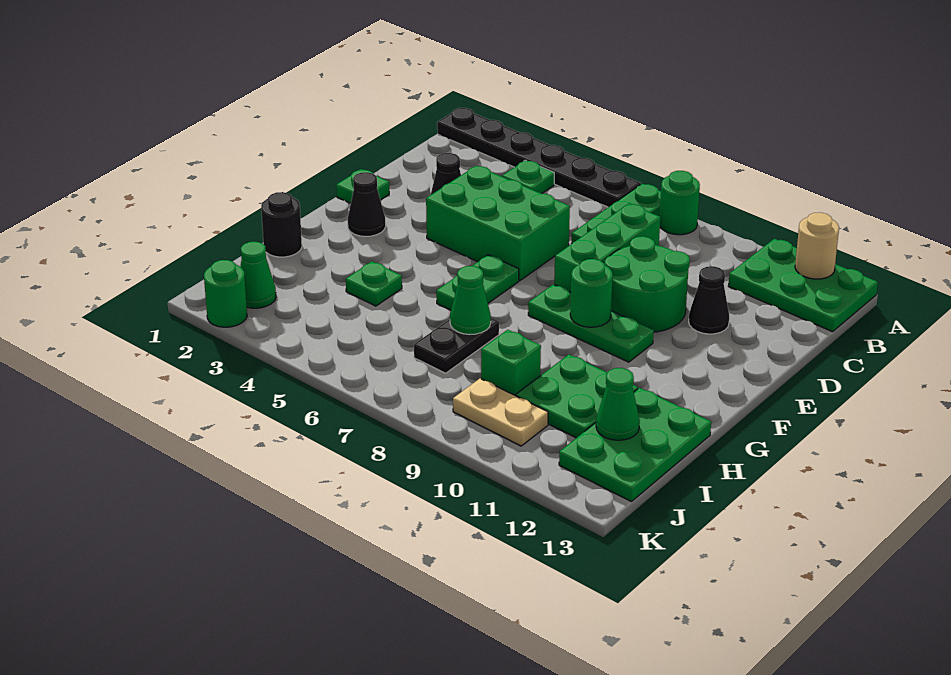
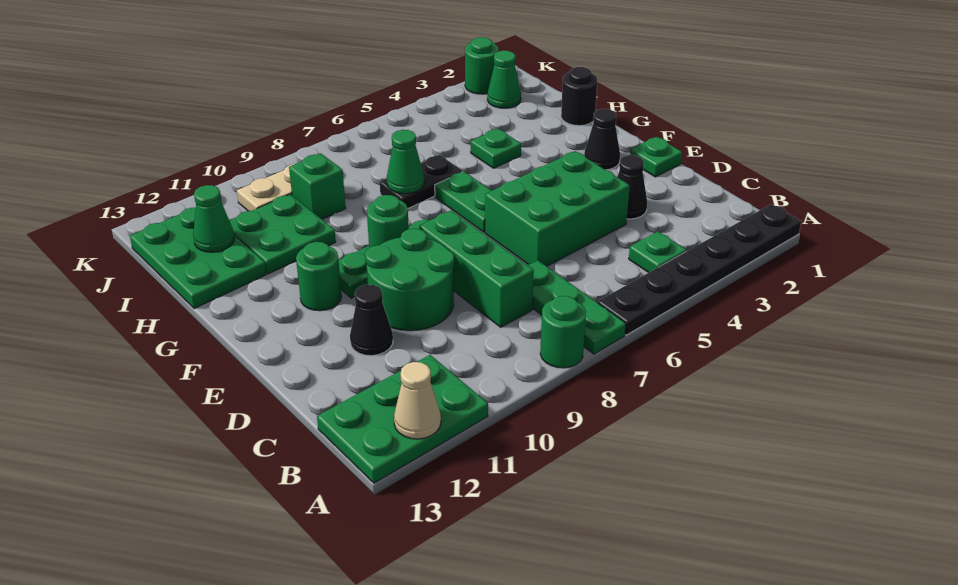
tan 1x1 round brick [795,213,839,279] -> tan 1x1 cone [394,362,441,439]
none -> green 1x1 round brick [296,242,342,311]
black 1x2 plate [414,318,499,373] -> black 1x2 plate turned to [380,155,463,208]

